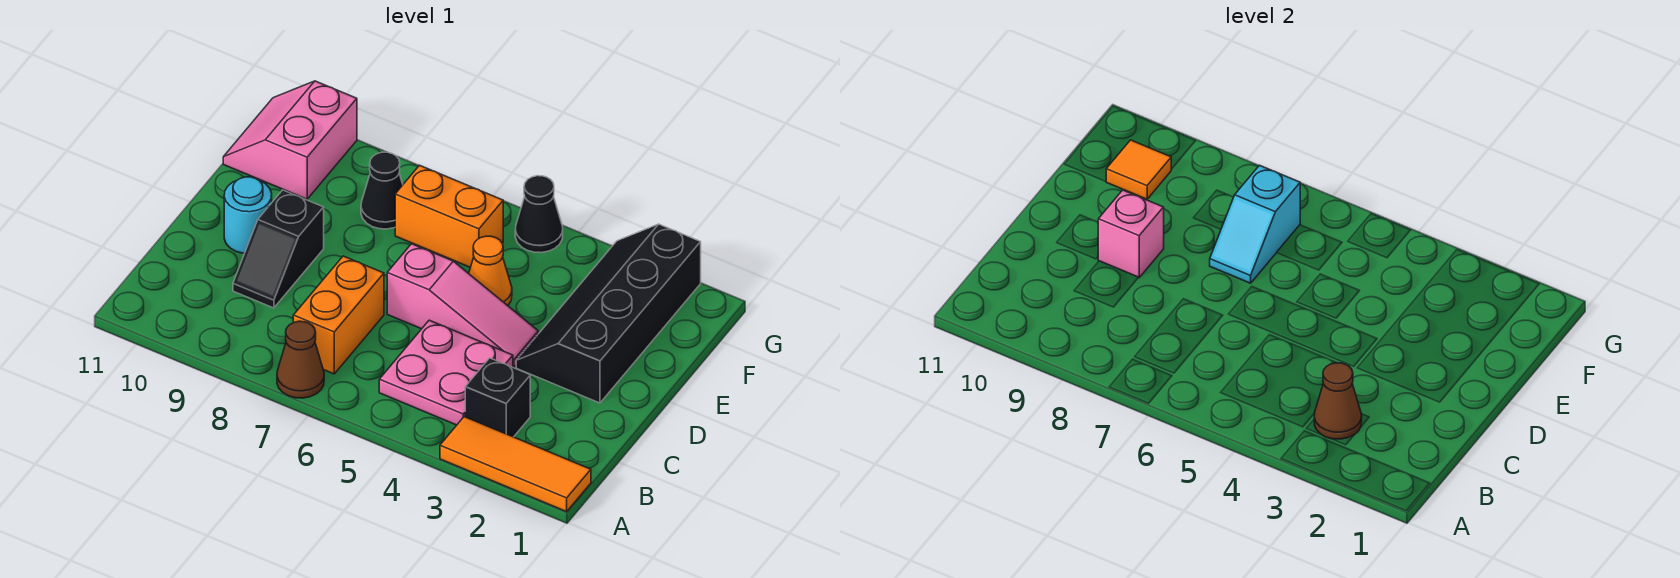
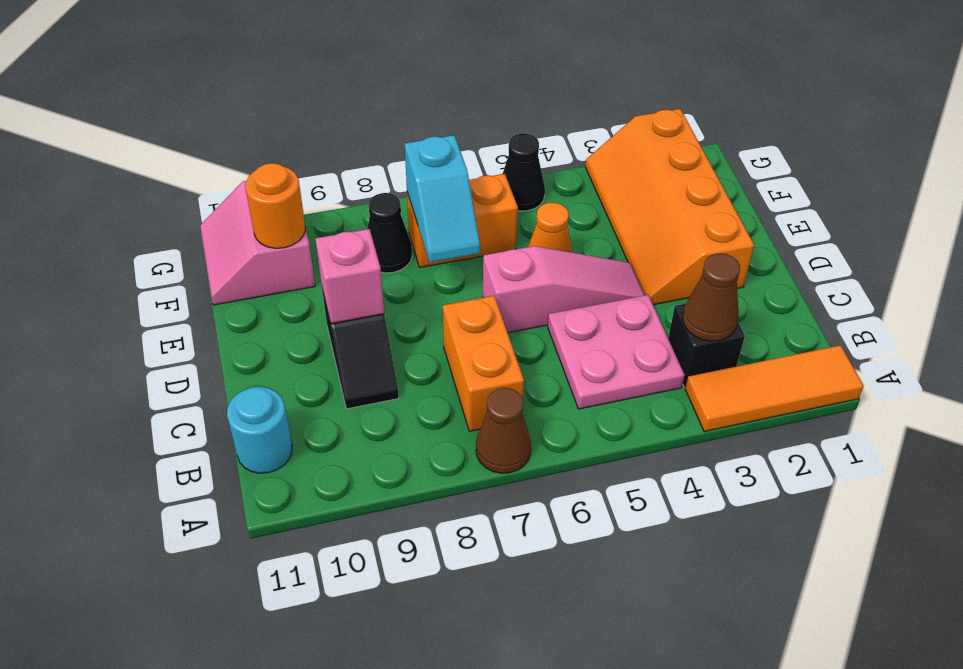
black 2x4 slope [516,224,701,403] -> orange 2x4 slope [585,109,754,305]
cyan 1x1 round brick [224,177,272,253] -> cyan 1x1 round brick moved to [227,387,292,473]
orange 1x1 tile [1106,140,1171,199] -> orange 1x1 round brick [246,163,305,248]

